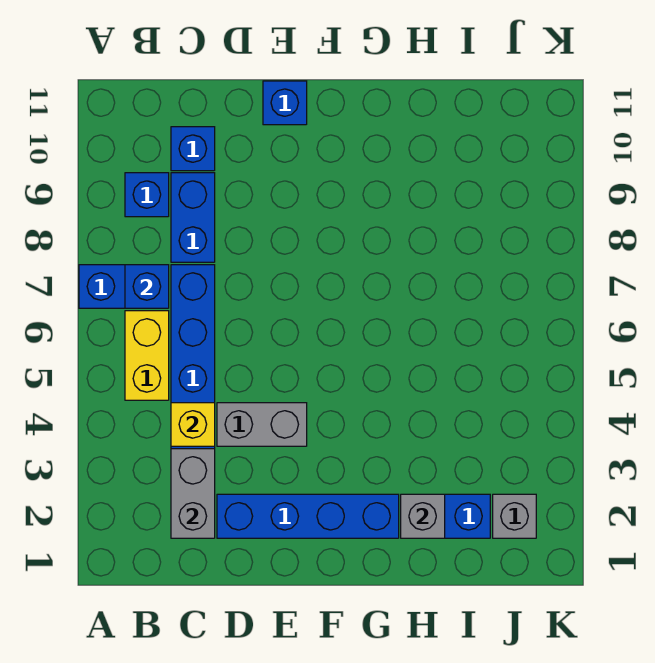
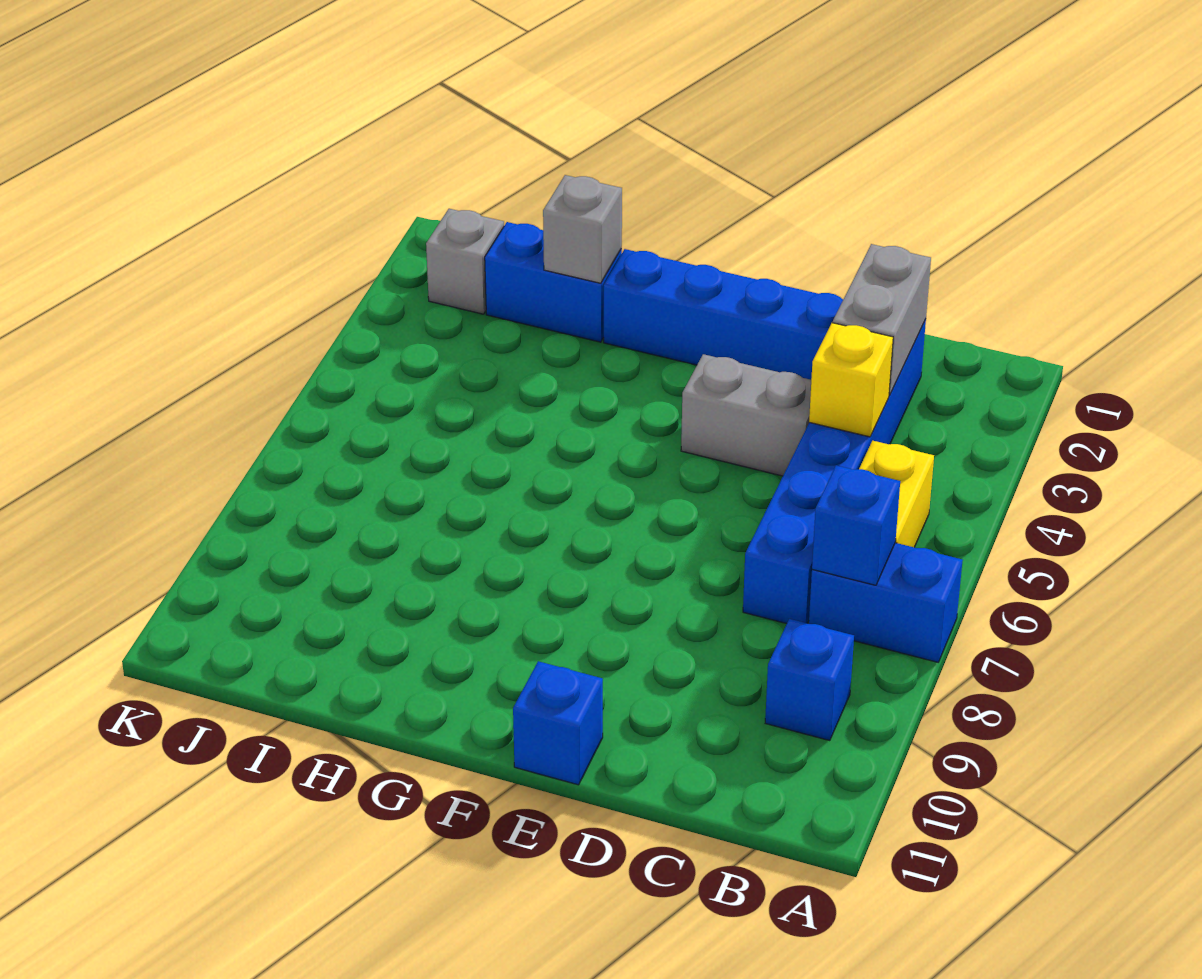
blue 1x2 brick [171,173,215,262] -> none
blue 1x1 brick [171,127,215,171] -> none

